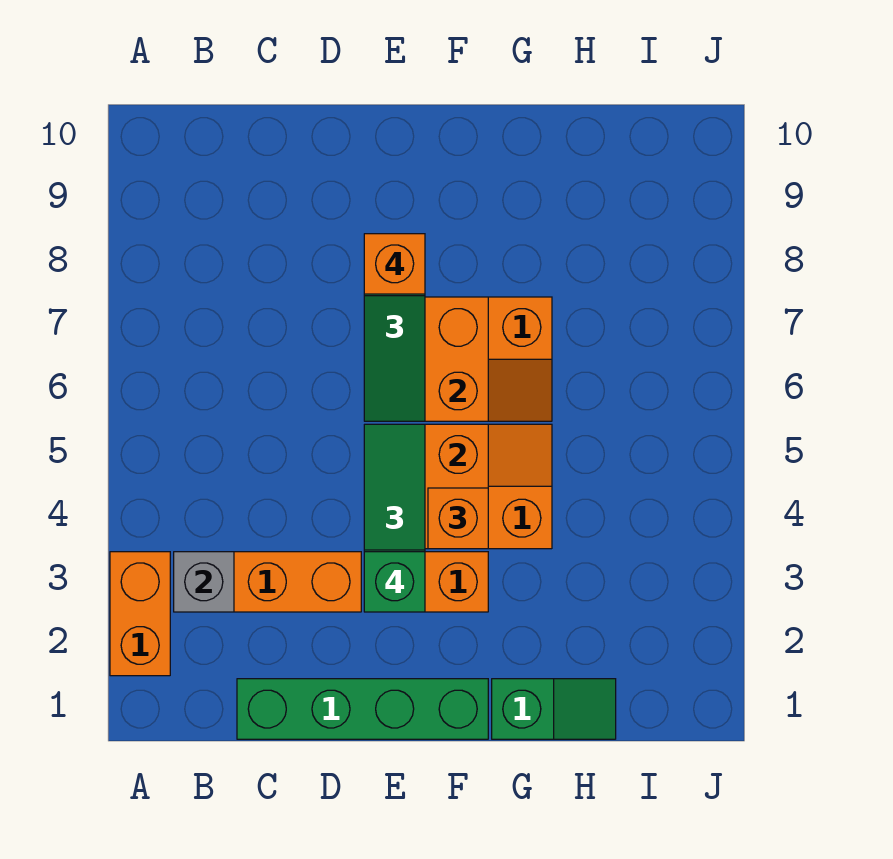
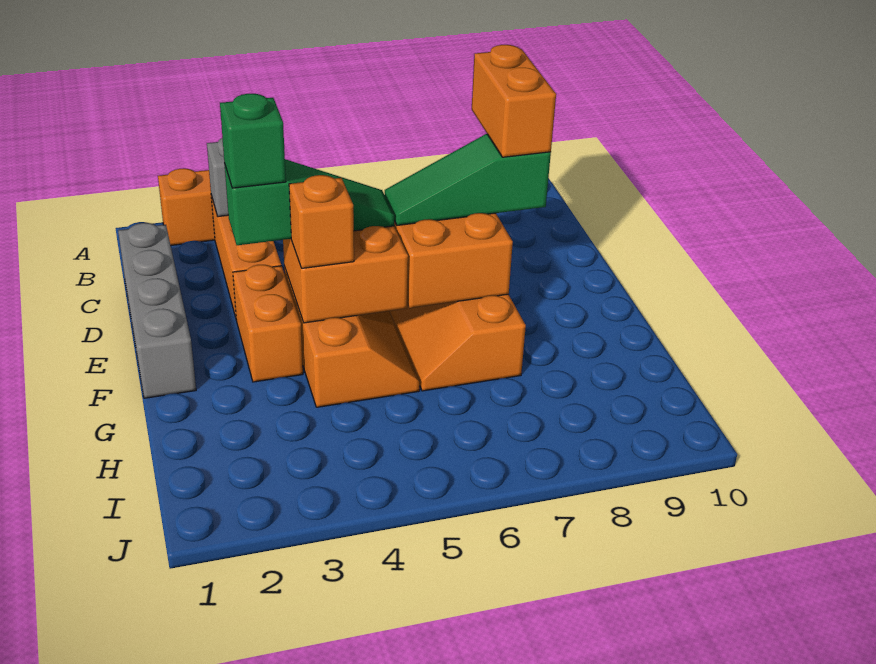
green 1x4 brick [237,679,488,739] -> grey 1x4 brick [118,223,196,398]
orange 1x1 brick [364,234,425,294] -> orange 1x2 brick [472,45,556,157]
green 1x2 slope [492,679,616,739] -> none

